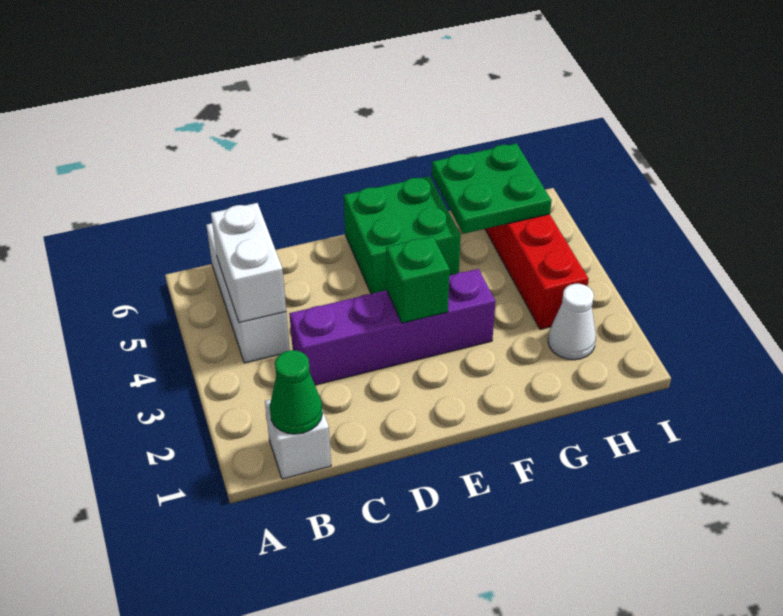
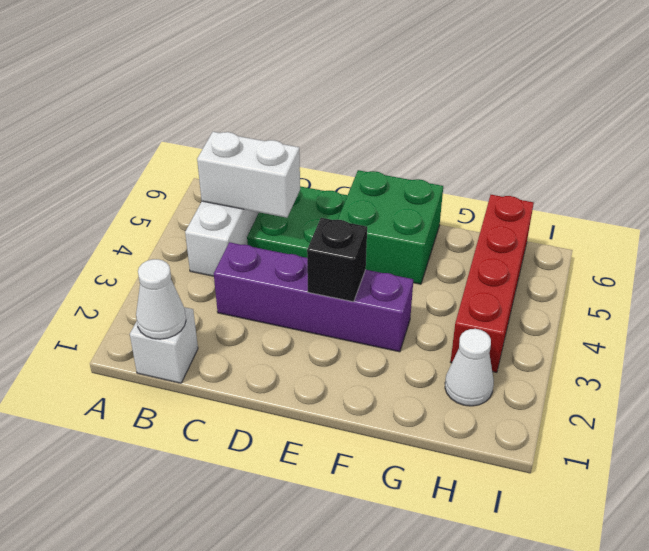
green 1x1 cone [270,350,323,434] -> white 1x1 cone [136,259,186,339]
white 1x2 brick [211,203,286,323] -> white 1x2 brick turned to [197,132,300,218]
green 1x1 brick [386,236,450,323] -> black 1x1 brick [307,218,367,302]
green 2x2 plate [432,143,552,234] -> green 2x2 plate moved to [247,186,347,258]

